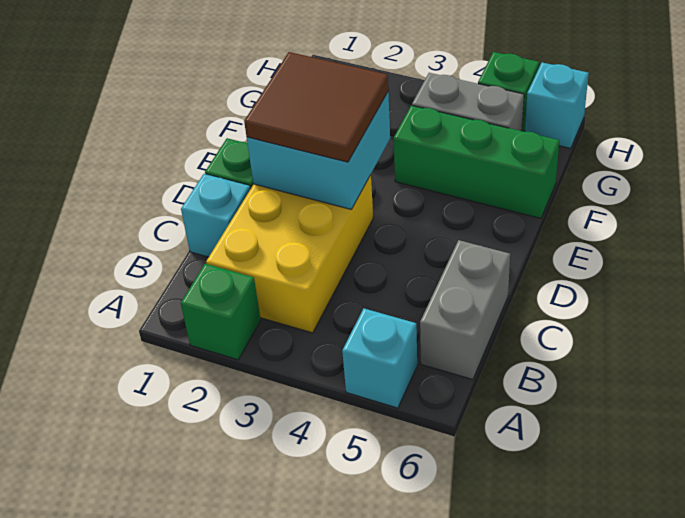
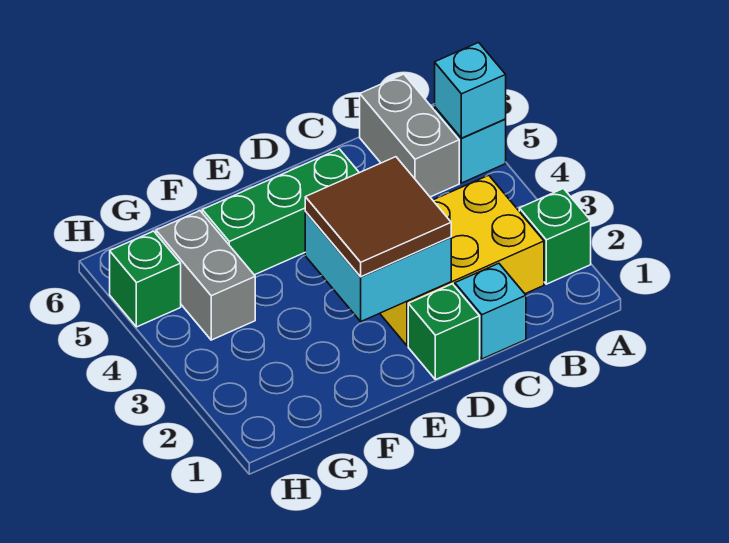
grey 1x2 brick [420,240,510,379] -> grey 1x2 brick turned to [360,74,459,197]
green 1x3 brick [394,105,559,218] -> green 1x3 brick turned to [202,149,359,275]
cyan 1x1 brick [525,62,589,148] -> cyan 1x1 brick moved to [435,43,506,138]

